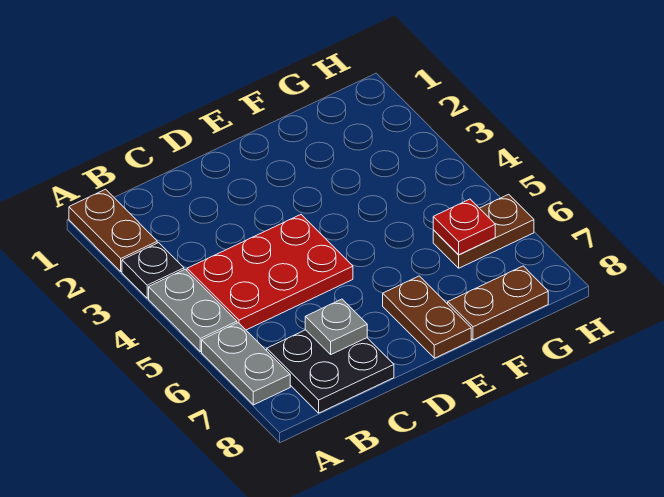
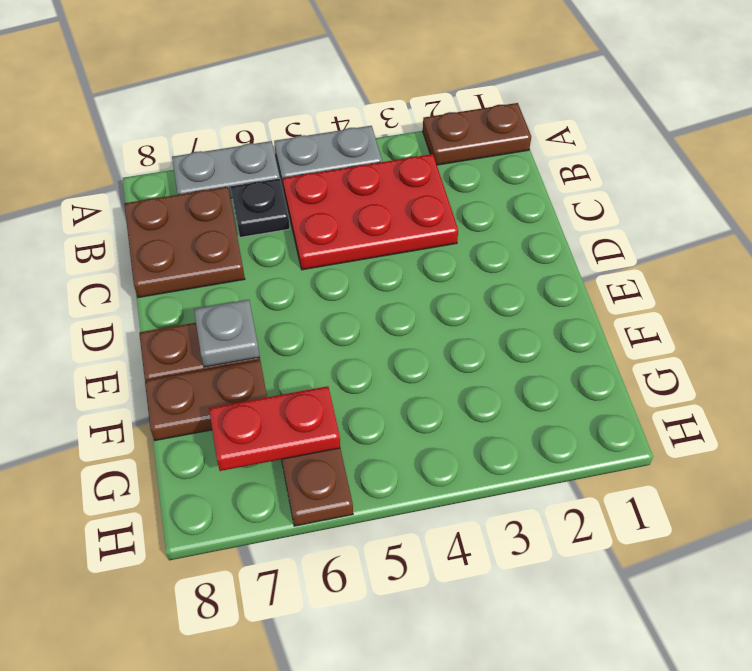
black 1x1 plate [122,243,184,298] -> black 1x1 plate moved to [231,178,290,237]
red 2x3 plate [187,215,353,330] -> red 2x3 plate turned to [283,154,458,270]
black 2x2 plate [267,330,394,413] -> brown 2x2 plate [124,187,245,298]
grey 1x1 plate [305,299,367,354] -> grey 1x1 plate moved to [194,300,260,367]
brown 1x2 plate [448,266,548,340] -> brown 1x2 plate turned to [145,360,267,441]
red 1x1 plate [433,199,495,255] -> red 1x2 plate [209,386,340,471]

